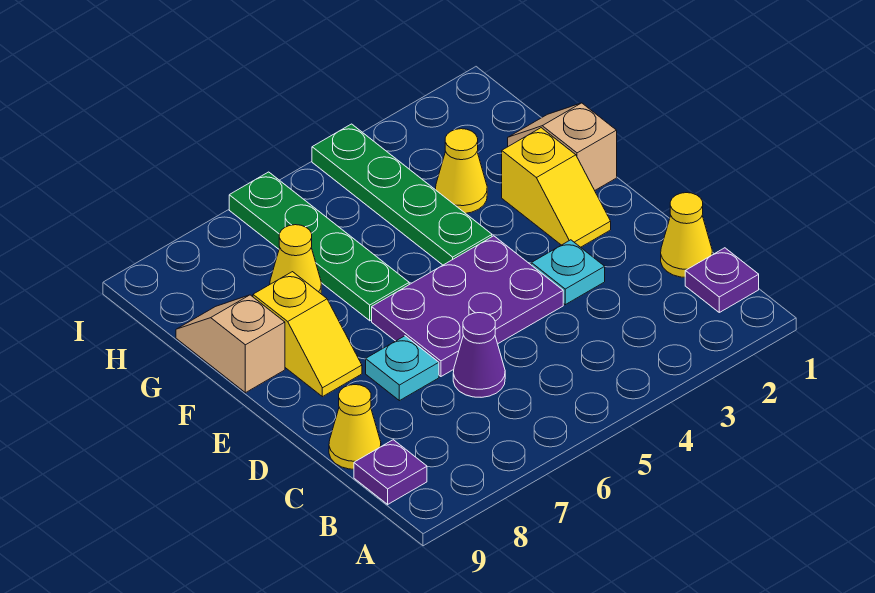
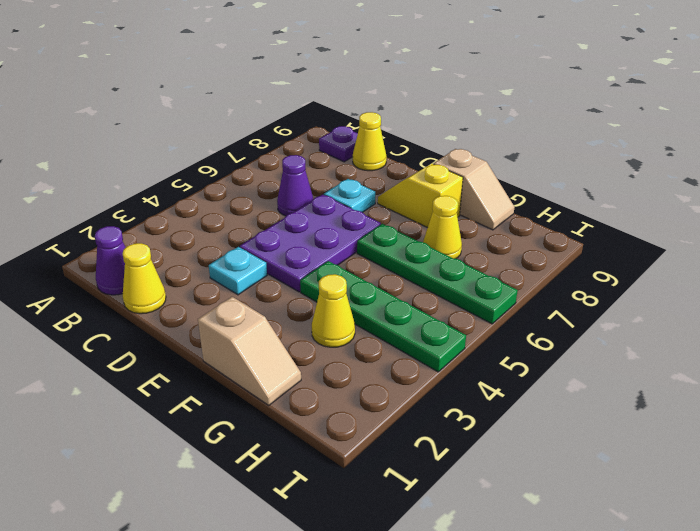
purple 1x1 plate [685,248,759,312] -> purple 1x1 cone [95,226,126,295]
yellow 1x2 slope [502,128,611,247] -> none

